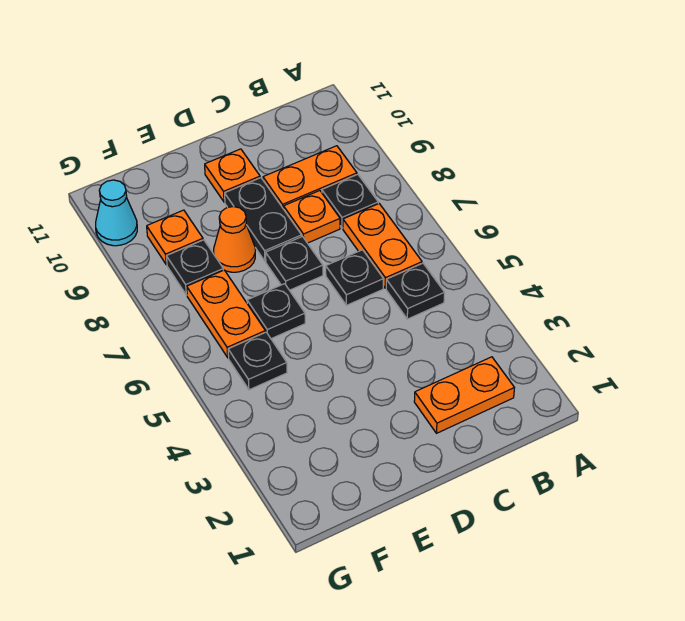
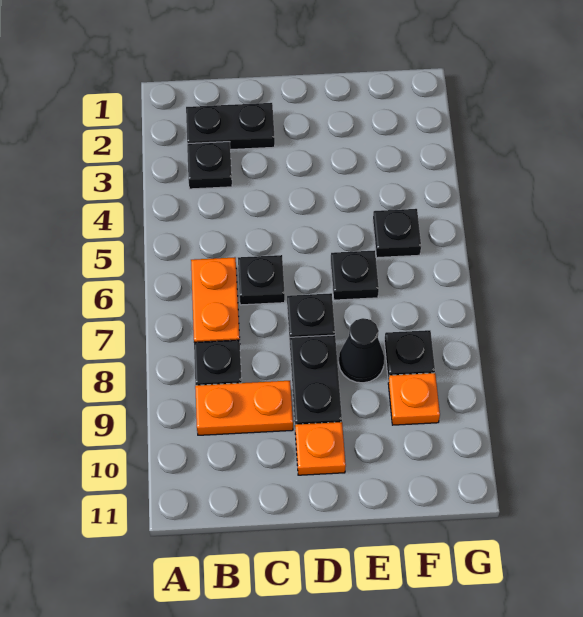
orange 1x2 plate [414,357,514,433] -> black 1x2 plate [186,103,275,150]
black 1x1 plate [386,263,445,319] -> black 1x1 plate moved to [187,142,232,189]
orange 1x1 plate [284,191,340,243] -> none
orange 1x1 cone [214,206,255,272] -> black 1x1 cone [339,318,384,383]
orange 1x2 plate [187,270,265,358] -> none
cyan 1x1 cone [96,180,137,246] -> none

